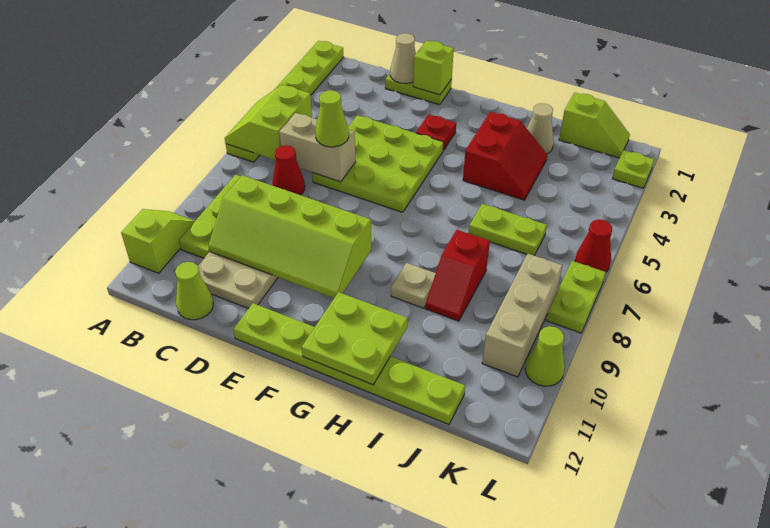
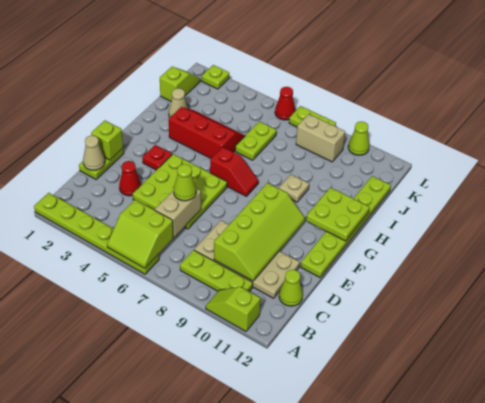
red 1x1 cone [272,145,305,195] -> red 1x1 cone moved to [119,161,141,196]
red 2x2 slope [463,112,547,200] -> red 2x3 slope [169,107,245,158]
red 1x2 slope [425,230,490,321] -> red 1x2 slope moved to [210,147,259,197]
tan 1x3 brick [482,254,562,377] -> tan 1x2 brick [296,114,345,162]

